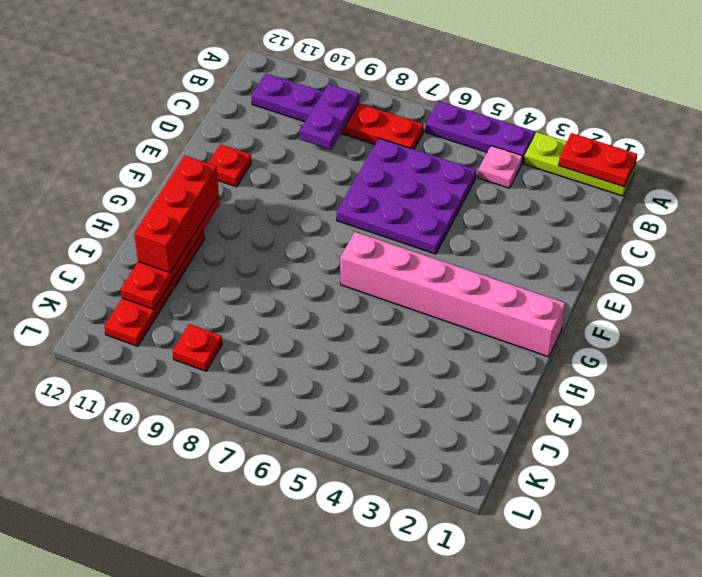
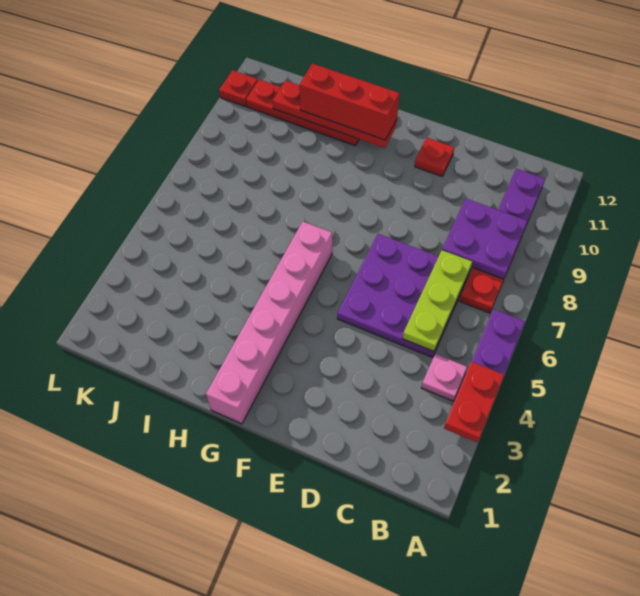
lime 1x3 plate [524,132,636,196] -> lime 1x3 plate moved to [403,250,472,351]
red 1x2 plate [559,133,637,187] -> red 1x2 plate moved to [444,361,504,442]
purple 1x2 plate [300,84,359,150] -> purple 2x2 plate [442,199,527,279]
red 1x1 plate [173,324,222,371] -> red 1x1 plate moved to [219,70,258,107]

